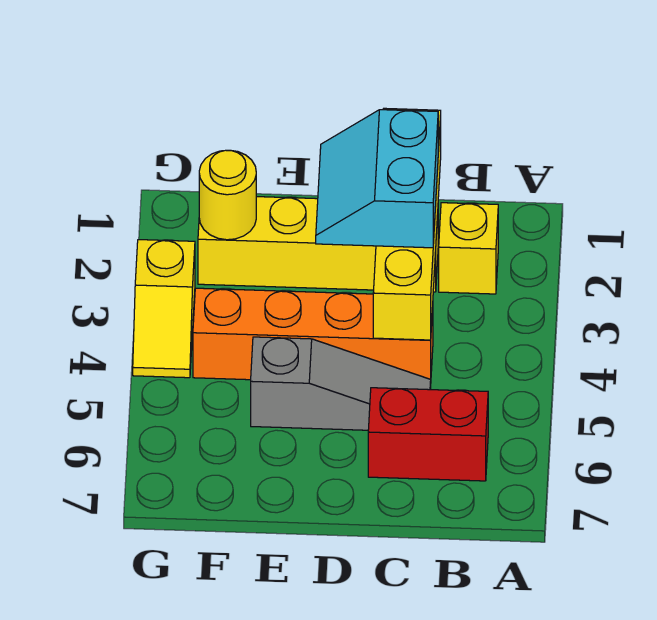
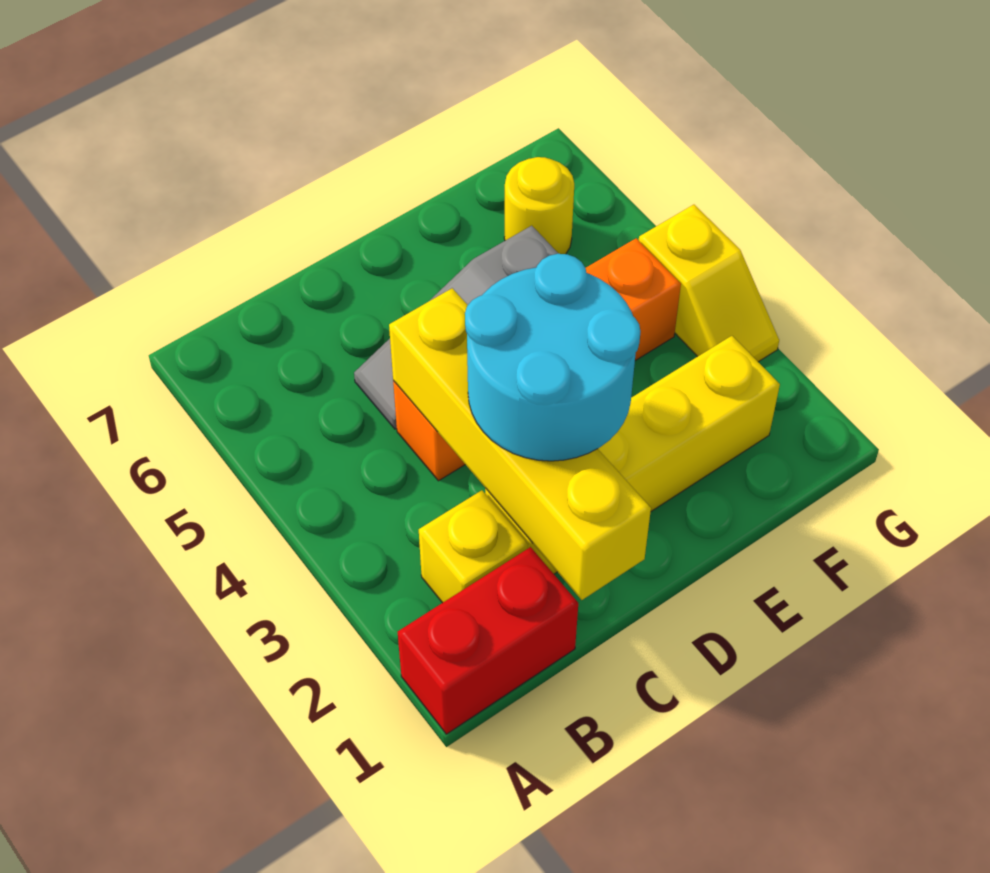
red 1x2 brick [368,388,488,481] -> red 1x2 brick moved to [398,547,578,734]
cyan 2x2 slope [316,110,438,248] -> cyan 2x2 round brick [465,254,641,461]
yellow 1x1 round brick [199,150,256,240] -> yellow 1x1 round brick moved to [504,157,574,254]
yellow 1x2 slope [133,240,195,378] -> yellow 1x2 slope turned to [639,205,779,362]

